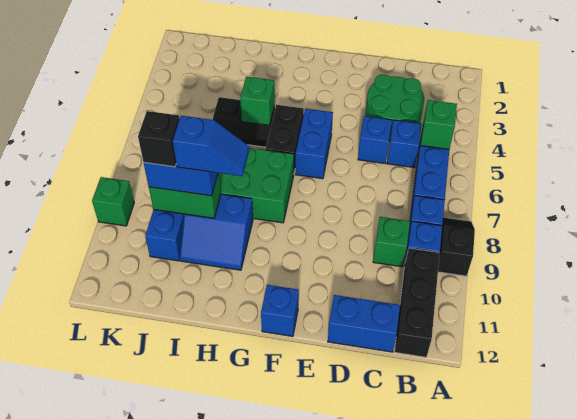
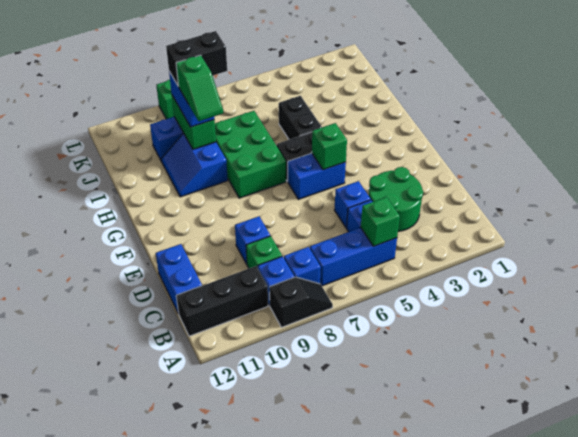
blue 1x1 brick [261,285,299,336] -> blue 1x1 brick moved to [235,216,270,264]
green 1x1 brick [240,77,275,125] -> green 1x1 brick moved to [312,123,347,170]
blue 1x2 slope [173,116,249,176] -> green 1x2 slope [176,55,223,121]
black 1x1 brick [138,111,180,167] -> black 1x2 brick [166,31,227,85]

